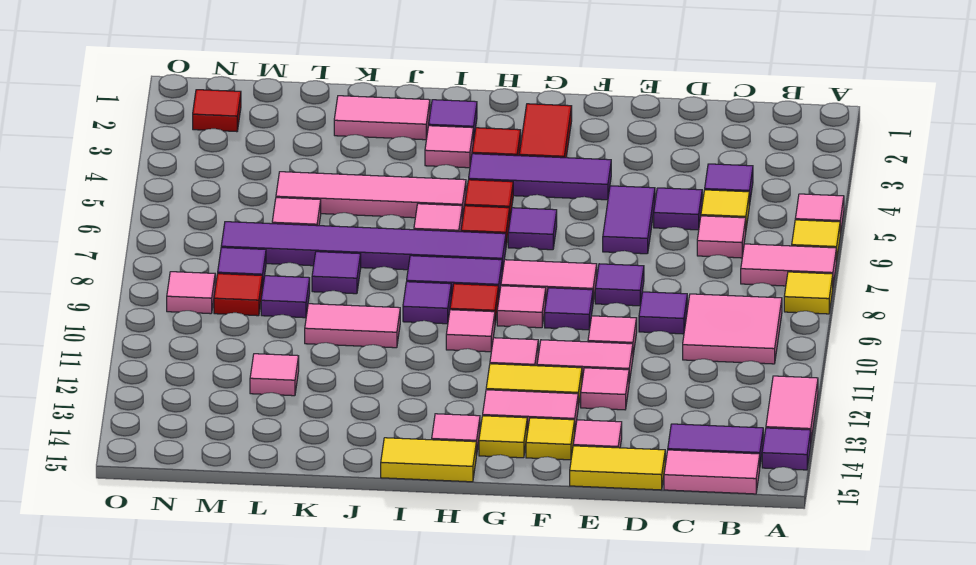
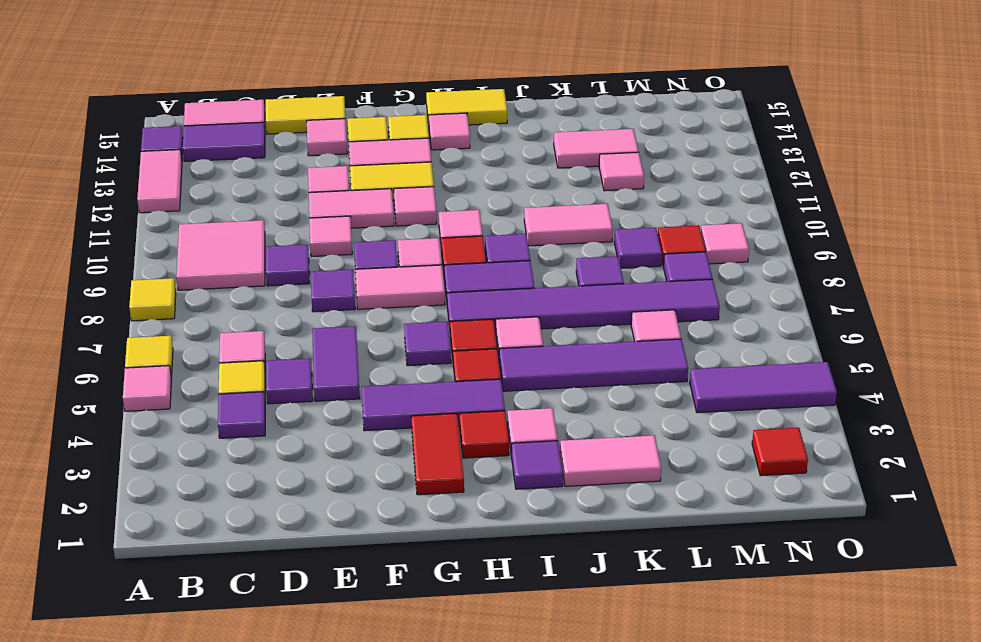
pink 1x2 tile [741,244,836,286] -> pink 1x2 tile moved to [554,129,639,168]
pink 1x4 tile [276,172,466,219] -> purple 1x4 tile [499,339,688,391]
none -> purple 1x3 tile [690,362,837,413]

